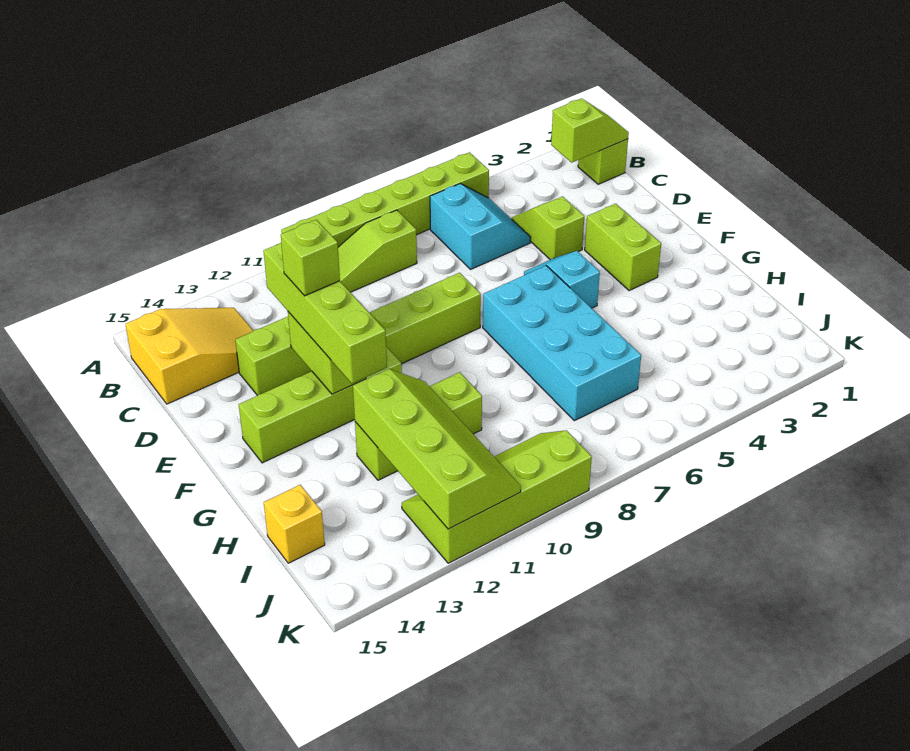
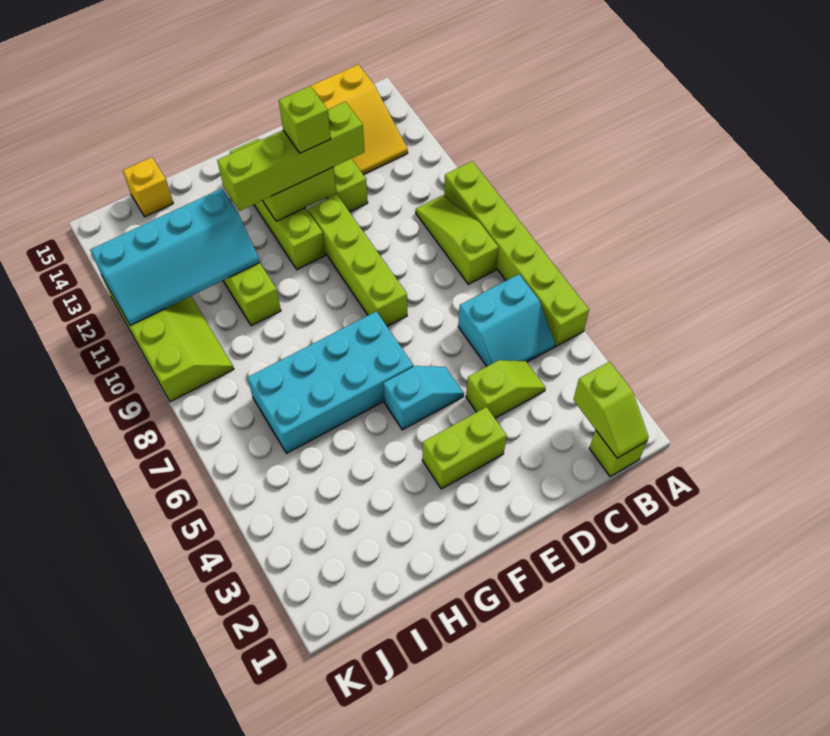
lime 2x4 slope [353,369,521,529] -> cyan 2x4 slope [90,189,260,325]

